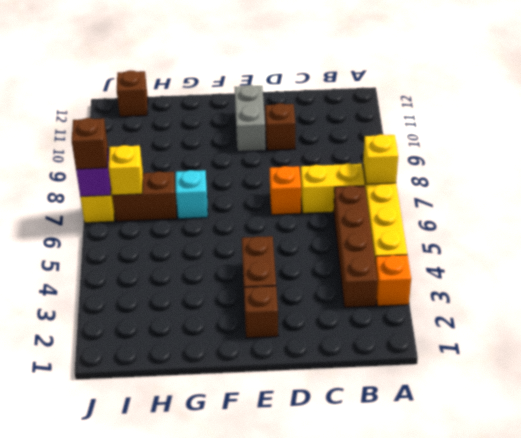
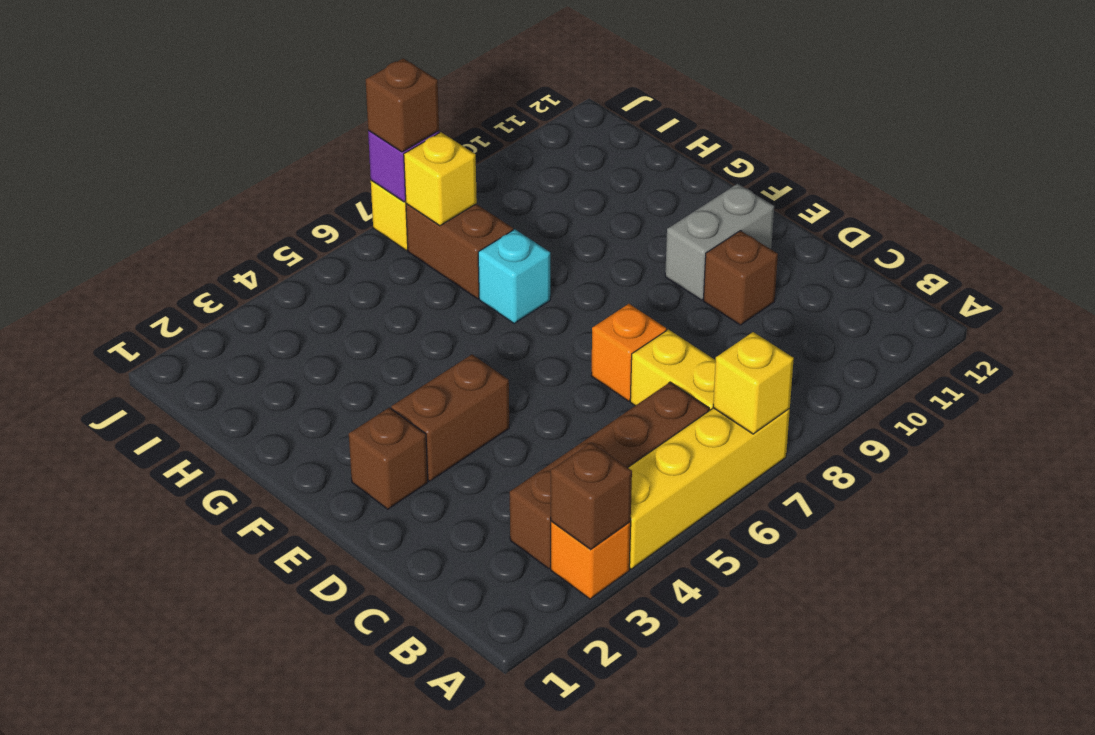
brown 1x1 brick [117,70,148,117] -> brown 1x1 brick moved to [551,443,632,550]

